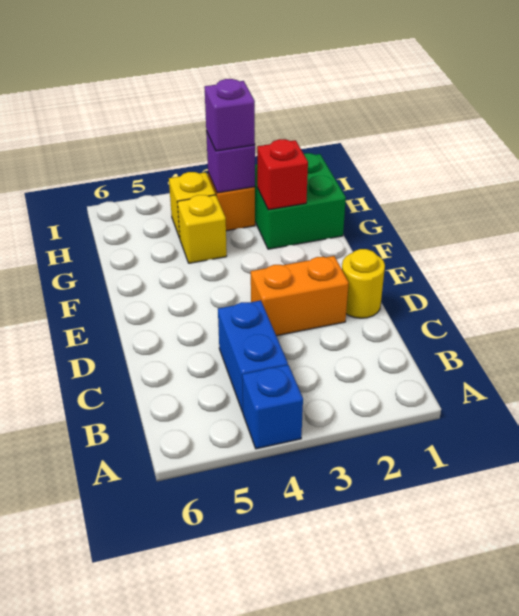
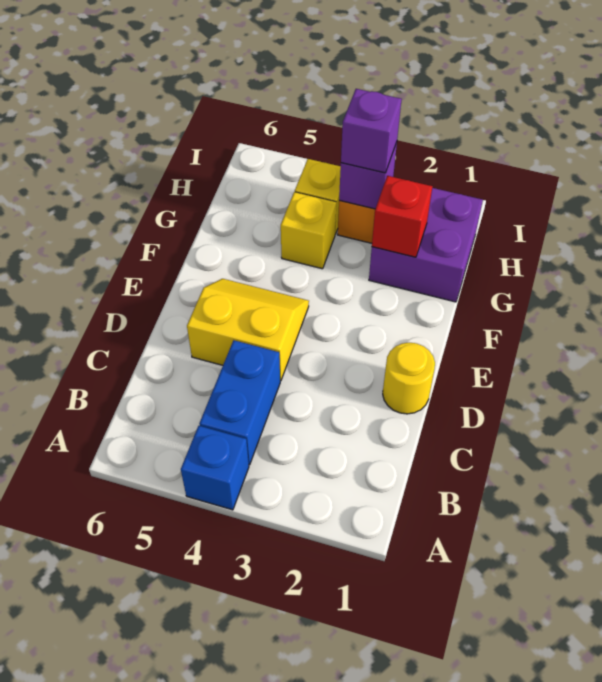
orange 1x2 brick [251,256,349,336] -> none
none -> yellow 2x2 slope [187,279,309,381]
green 2x2 brick [255,153,346,249] -> purple 2x2 brick [369,188,483,302]

